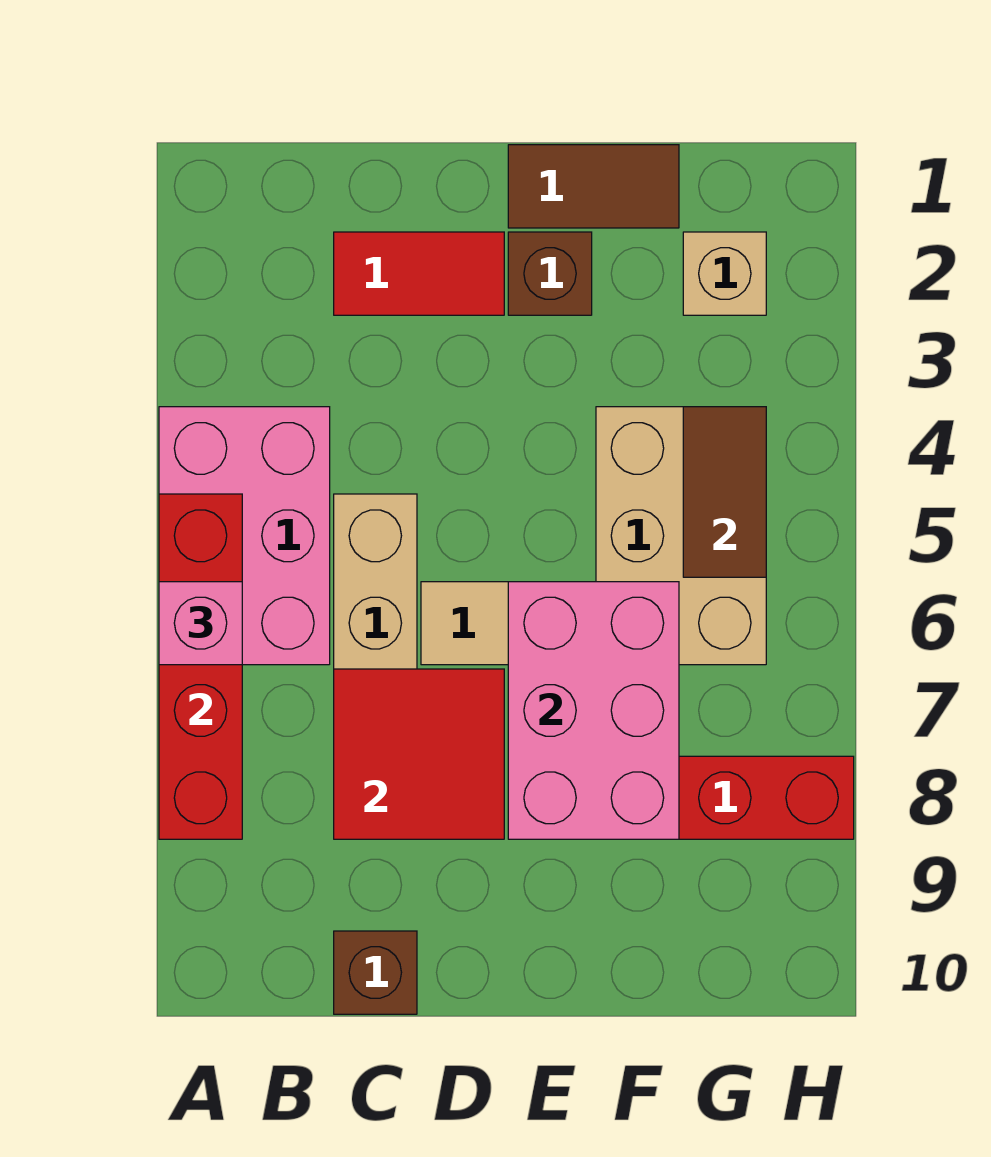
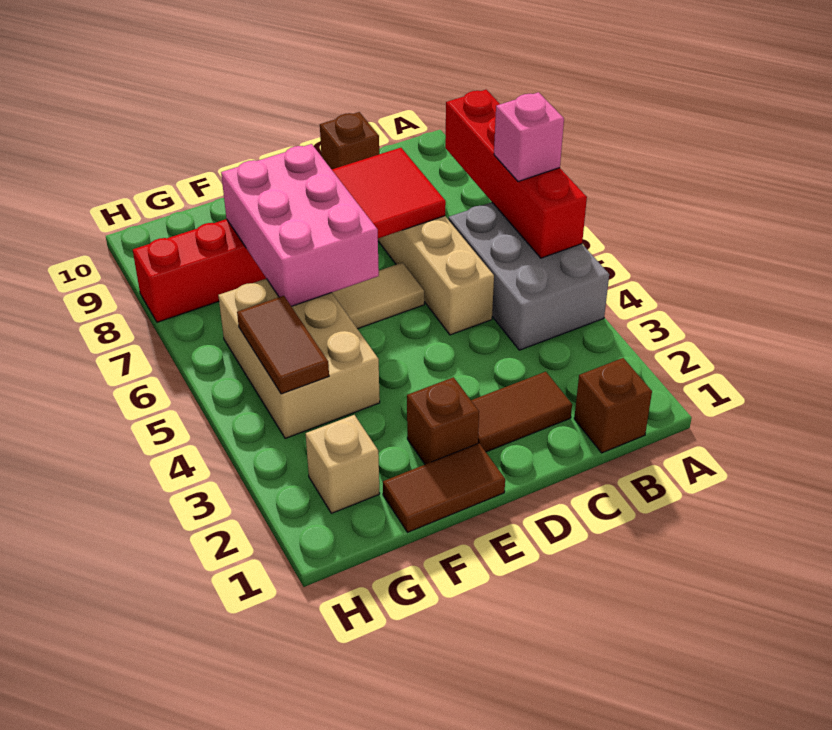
pink 2x3 brick [159,407,330,665] -> grey 2x3 brick [448,202,609,350]
none -> brown 1x1 brick [574,358,652,453]
red 1x2 tile [334,232,504,315] -> brown 1x2 tile [471,372,572,452]

